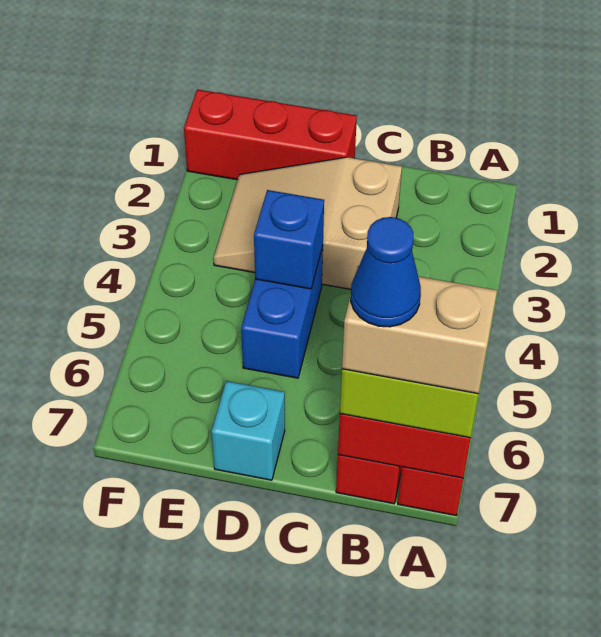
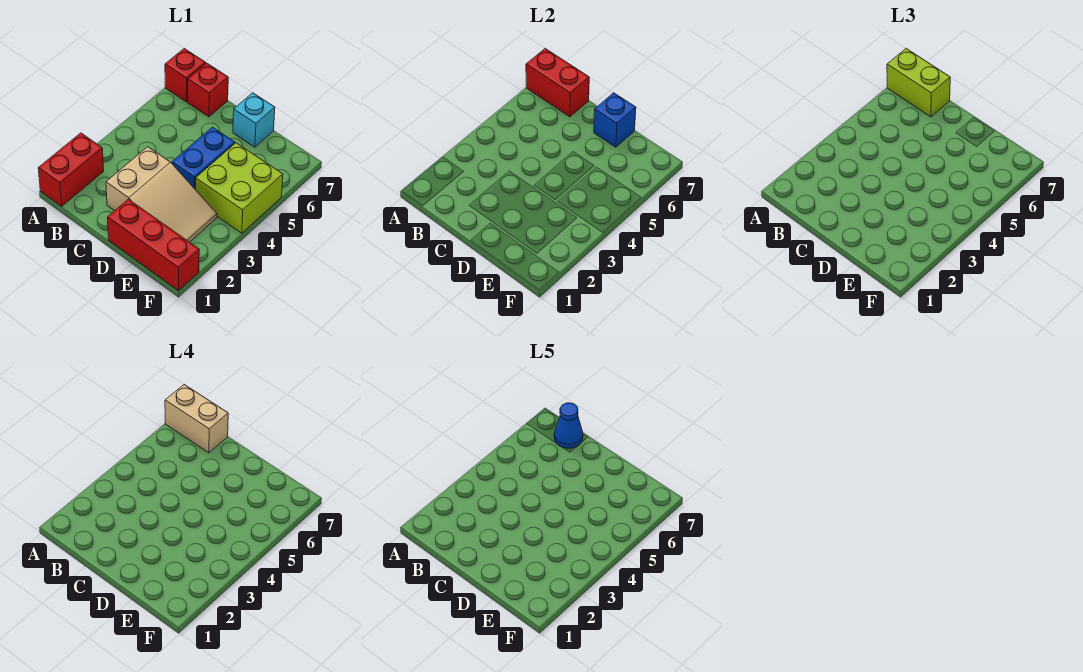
none -> red 1x2 brick [38,133,104,206]
blue 1x1 brick [254,190,324,289] -> blue 1x1 brick moved to [594,93,636,147]
none -> lime 2x2 brick [196,143,283,233]

